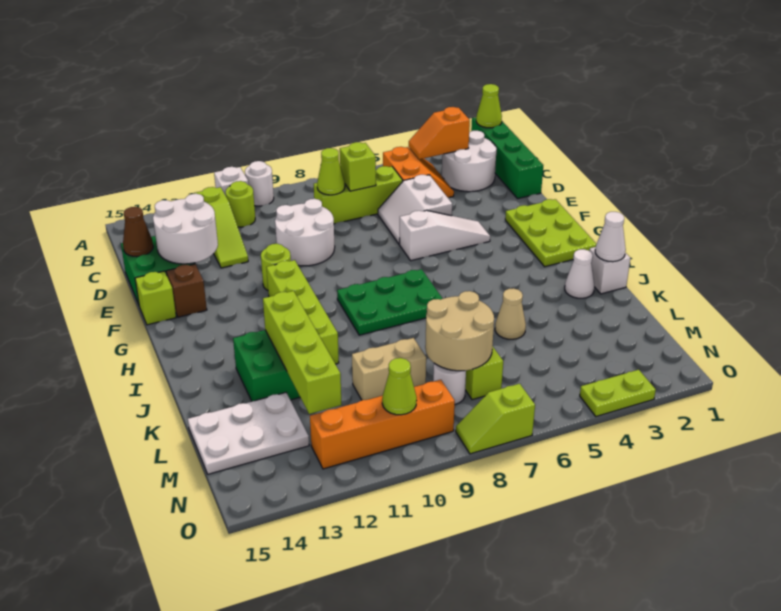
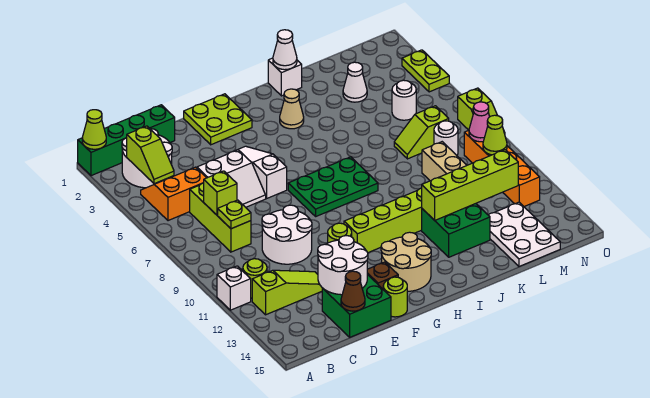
white 1x1 round brick [245,161,274,206] -> white 1x1 round brick moved to [392,80,416,120]
orange 1x2 slope [409,107,470,159] -> lime 1x2 slope [127,126,174,184]
lime 1x1 cone [317,148,345,195] -> lime 1x1 plate [218,200,251,229]
lime 2x3 plate [505,199,596,267] -> lime 2x2 plate [184,94,252,145]
lime 1x1 brick [135,271,176,325] -> lime 1x1 round brick [383,277,407,317]
green 2x3 plate [337,269,443,335] -> green 2x3 plate turned to [288,157,378,216]
white 1x1 cone [565,249,594,298] -> white 1x1 cone moved to [343,62,367,102]
tan 1x1 cone [495,288,526,339] -> tan 1x1 cone moved to [280,89,304,129]
tan 2x2 round brick [425,291,494,371] -> tan 2x2 round brick moved to [381,232,431,291]
none -> pink 1x1 cone [469,102,490,142]

